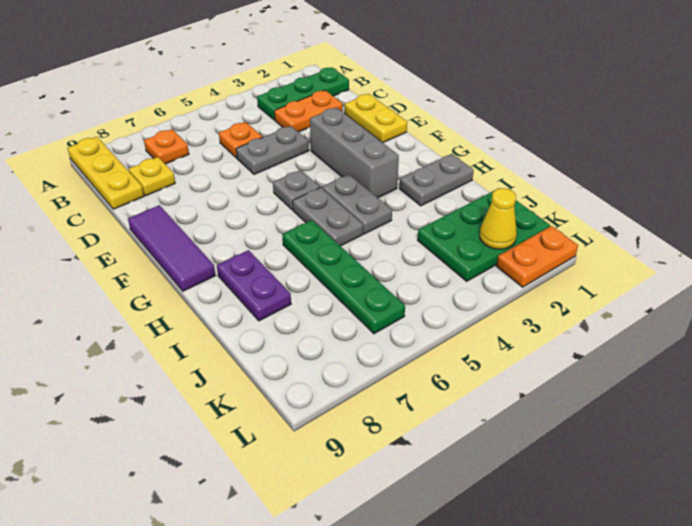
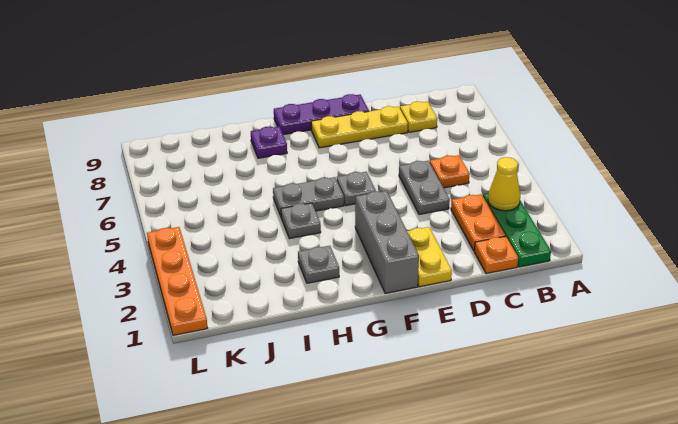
yellow 1x3 plate [67,137,144,209] -> yellow 1x3 plate moved to [311,106,408,148]
orange 1x1 plate [144,129,189,164] -> orange 1x1 plate moved to [474,236,518,274]
yellow 1x2 plate [345,94,407,143] -> yellow 1x2 plate turned to [407,227,452,287]
grey 1x3 brick [310,108,399,198] -> grey 1x3 brick turned to [355,191,419,293]
purple 1x3 tile [128,205,216,291] -> purple 1x3 plate [274,94,369,135]
grey 1x2 plate [322,174,392,234] -> grey 1x1 plate [281,203,321,239]
grey 1x2 plate [399,154,474,206] -> grey 1x1 plate [298,246,339,283]
green 1x4 plate [282,220,405,334] -> none
purple 1x2 plate [217,250,291,321] -> purple 1x1 plate [251,127,287,158]
green 2x3 plate [418,188,550,281] -> none
yellow 1x1 cone [480,188,517,249] -> yellow 1x1 cone moved to [488,157,520,211]
orange 1x2 plate [496,226,578,287] -> orange 1x4 plate [147,227,207,335]

